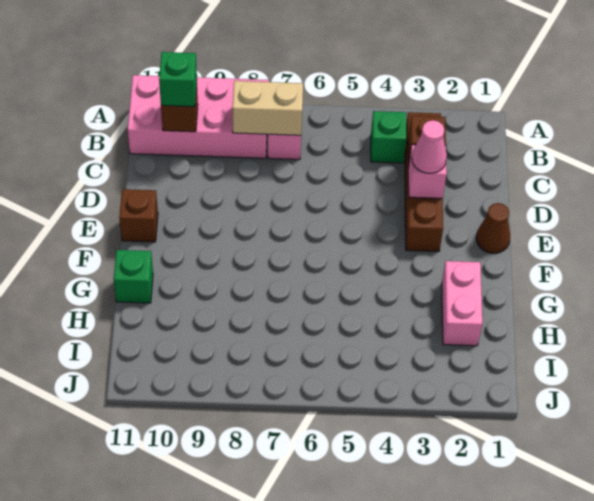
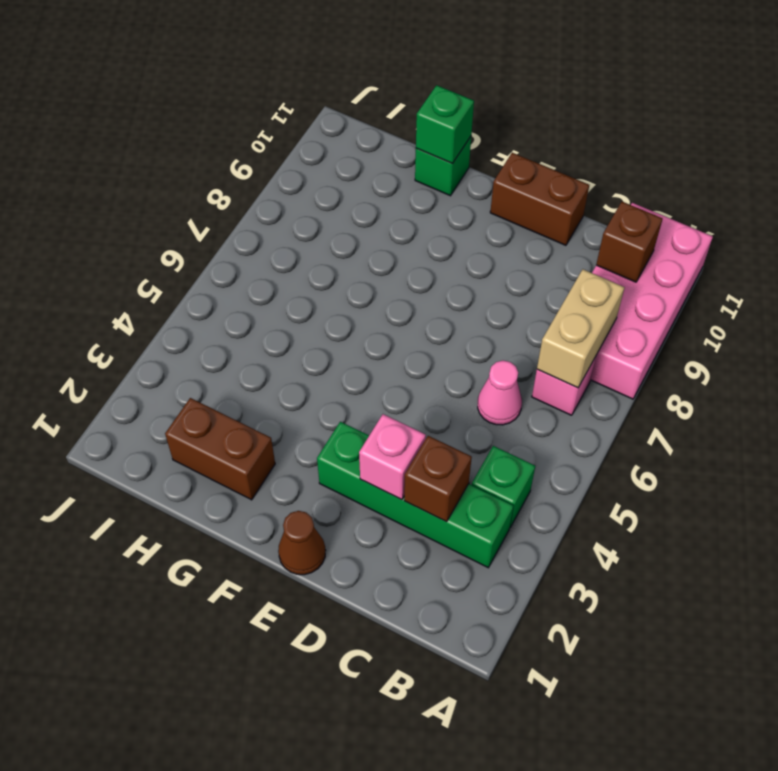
brown 1x4 brick [405,112,443,252] -> green 1x4 brick [317,422,513,568]
green 1x1 brick [159,52,197,107] -> green 1x1 brick moved to [416,85,474,164]
pink 1x1 cone [412,120,447,173] -> pink 1x1 cone moved to [478,361,522,425]
brown 1x1 brick [119,189,158,242] -> brown 1x2 brick [490,153,589,245]
pink 1x2 brick [442,261,482,346] -> brown 1x2 brick [165,398,275,500]

